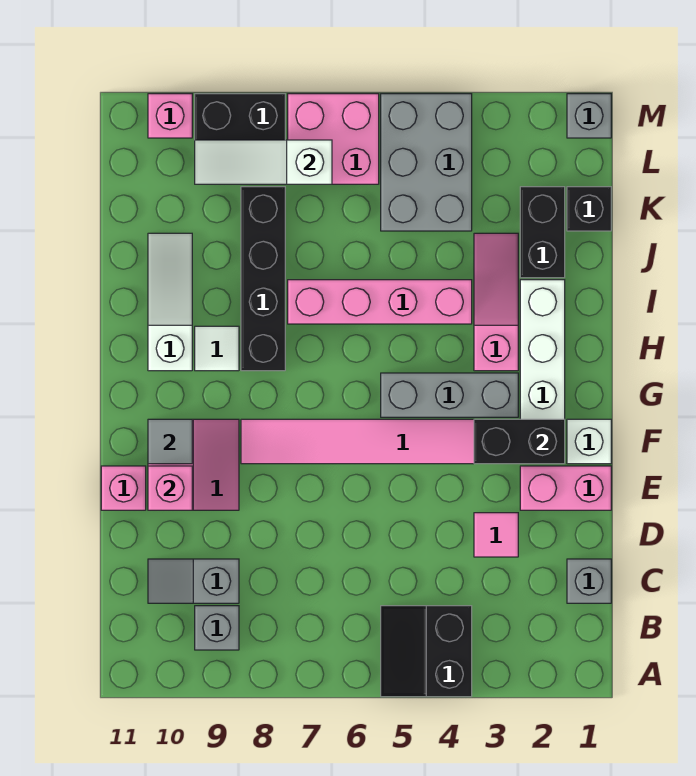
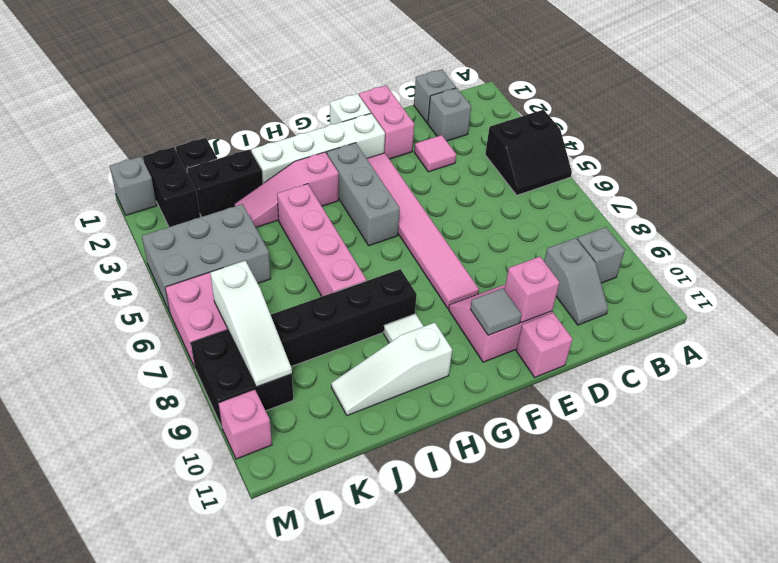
none -> grey 1x1 brick [428,88,471,141]
black 1x2 brick [474,419,565,464] -> black 1x2 brick moved to [143,147,200,227]

